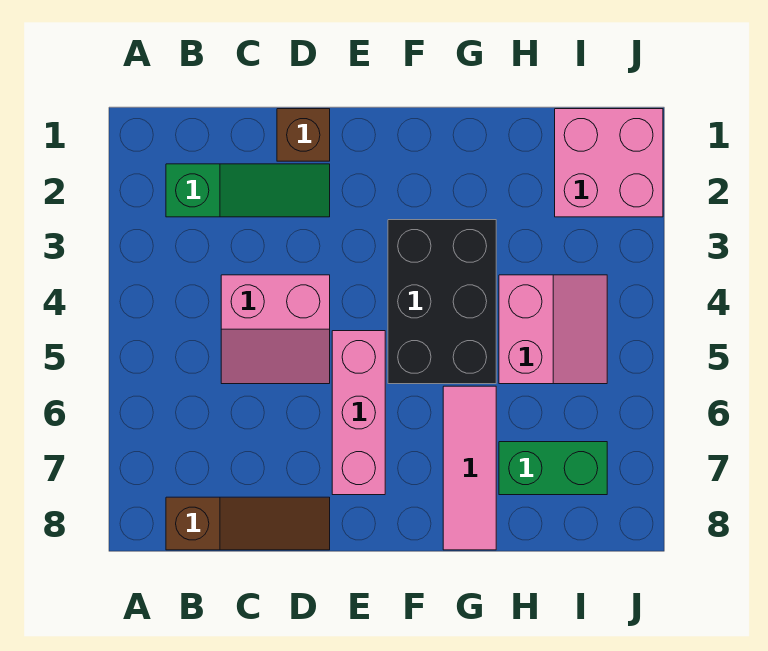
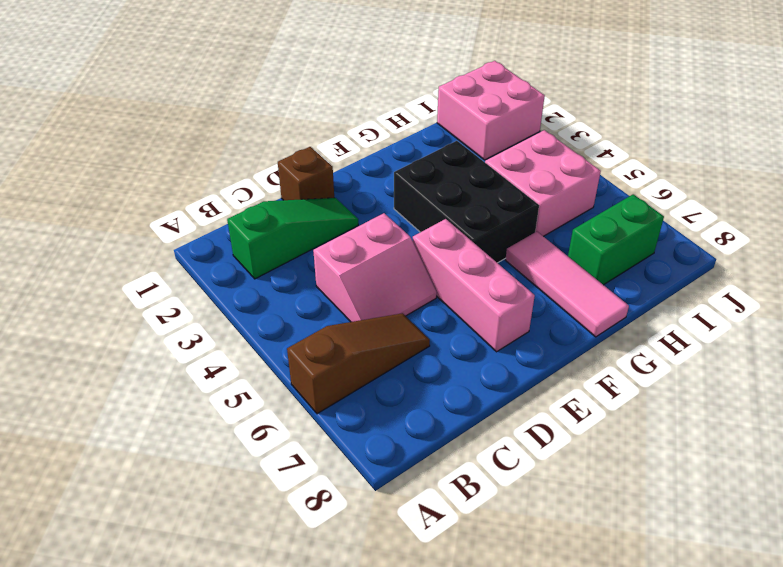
brown 1x3 slope [166,497,330,550] -> brown 1x3 slope moved to [287,313,430,414]
pink 2x2 slope [499,275,607,384] -> pink 2x2 brick [485,130,601,236]

